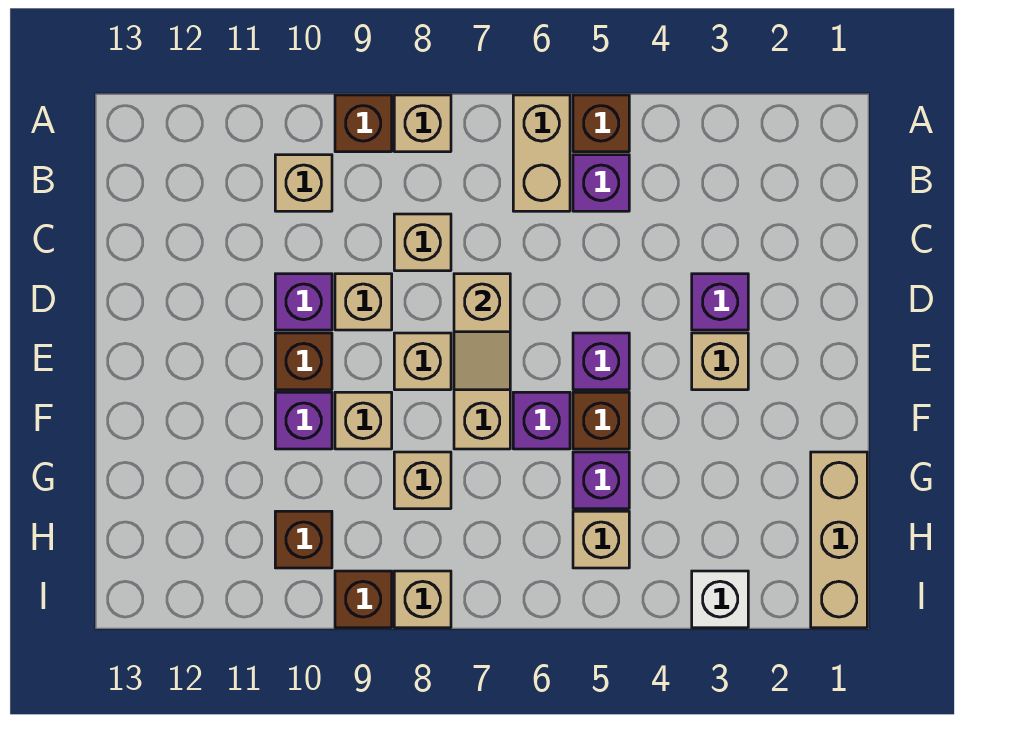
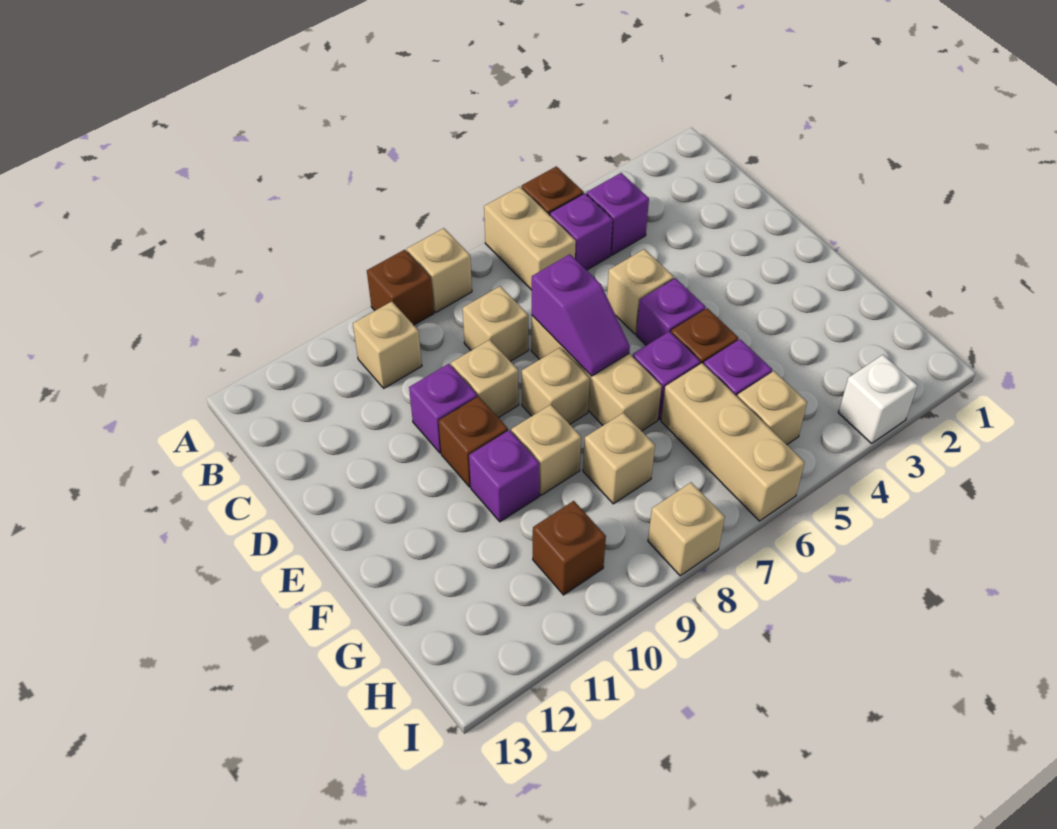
purple 1x1 brick [692,274,748,330] -> purple 1x1 brick moved to [587,173,649,255]
tan 1x2 slope [454,274,510,390] -> purple 1x2 slope [532,254,630,376]
tan 1x1 brick [692,333,748,390] -> tan 1x1 brick moved to [607,249,674,334]
tan 1x3 brick [811,452,867,628] -> tan 1x3 brick moved to [661,363,805,521]
brown 1x1 brick [335,571,392,628] -> none

